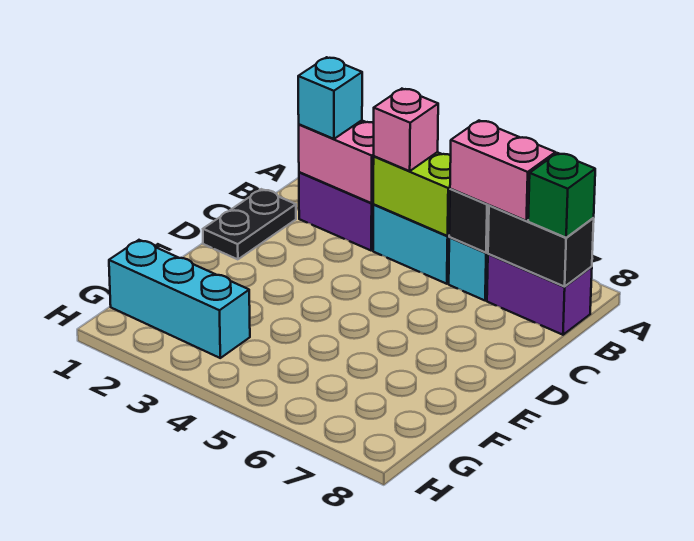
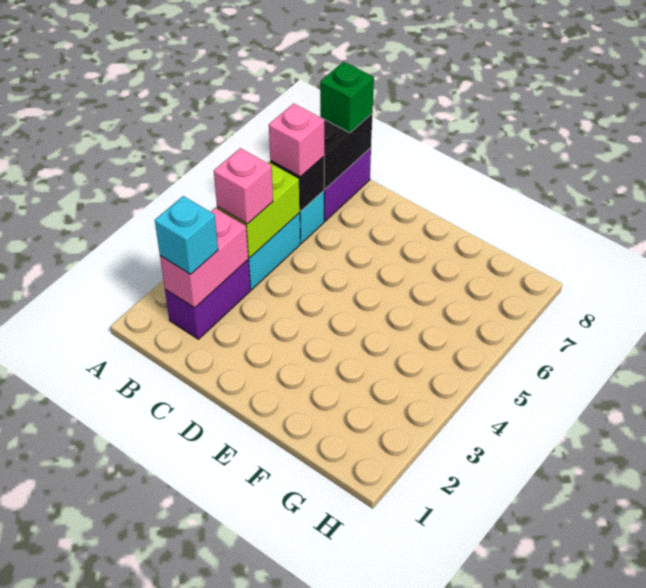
pink 1x2 brick [450,121,556,221] -> pink 1x1 brick [269,104,324,177]
black 1x2 plate [203,189,296,259] -> none
cyan 1x3 brick [109,240,250,358] -> none

